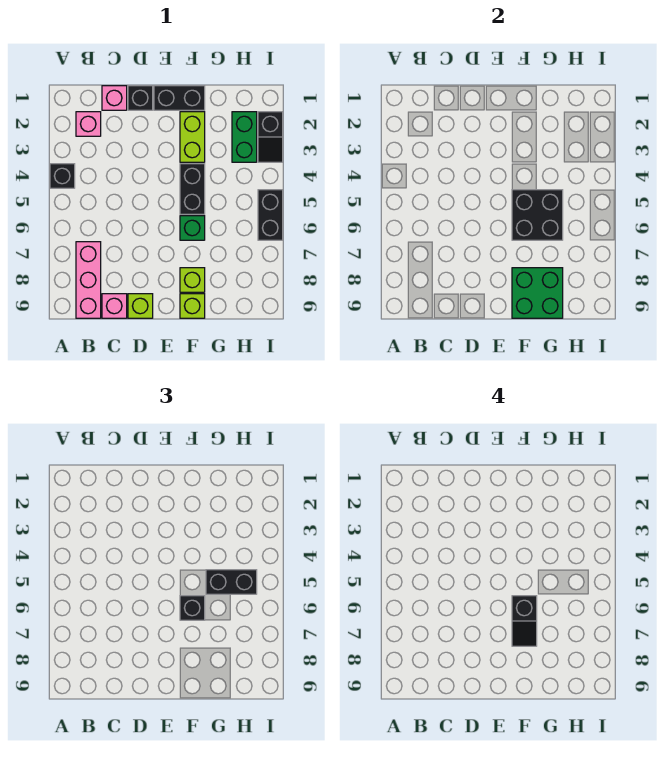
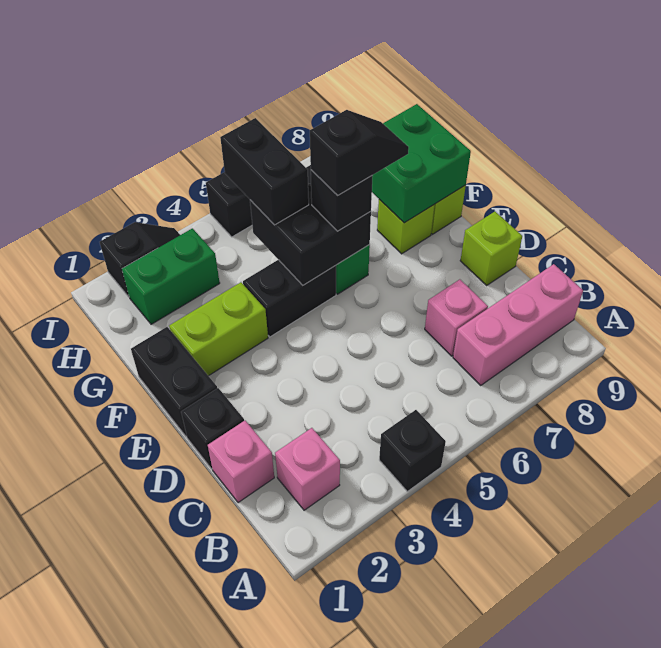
pink 1x1 brick [102,294,127,318] -> pink 1x1 brick moved to [425,279,488,356]

